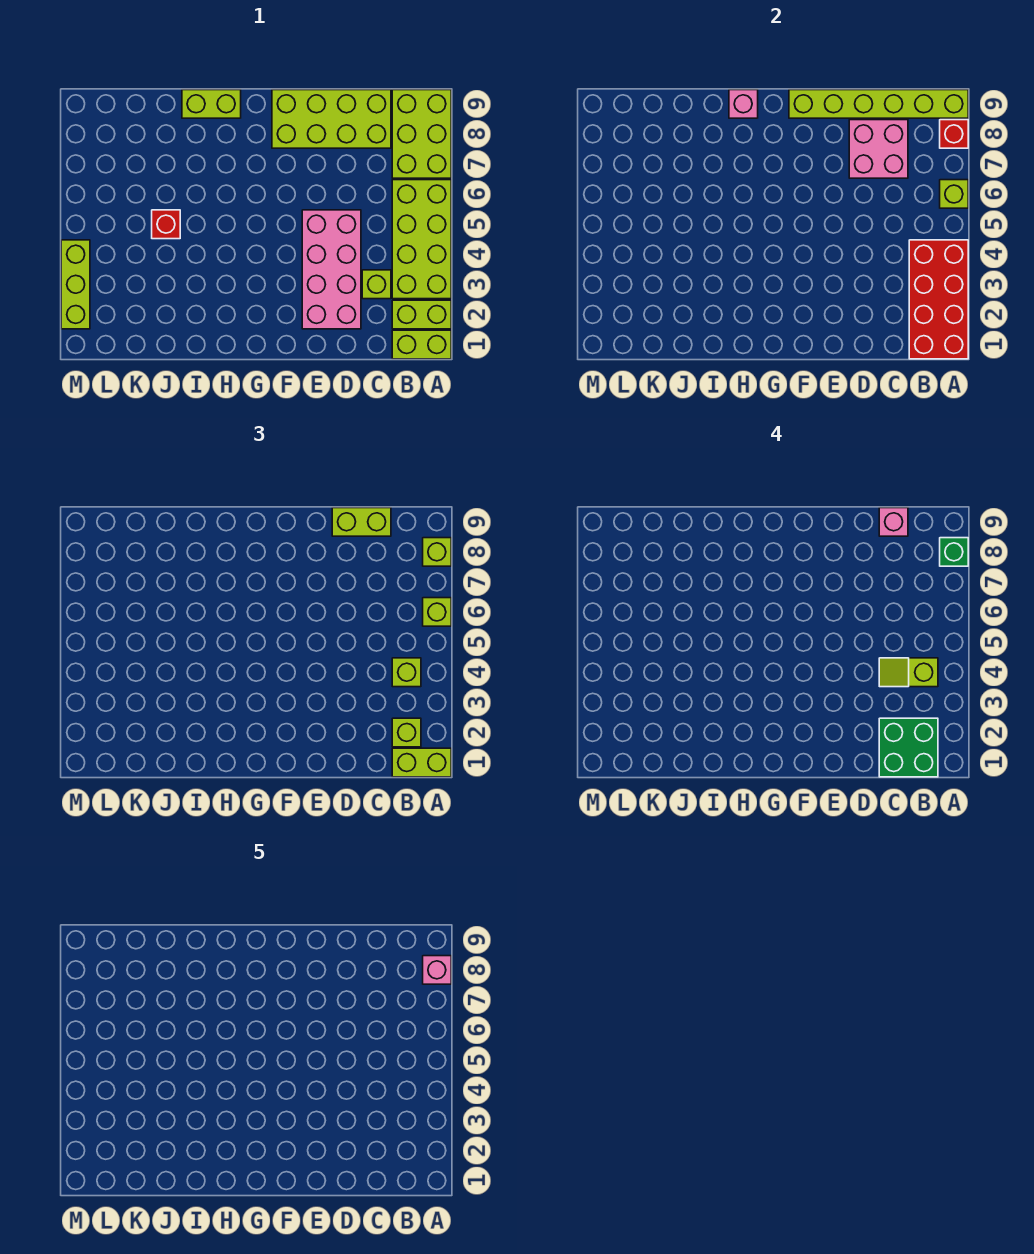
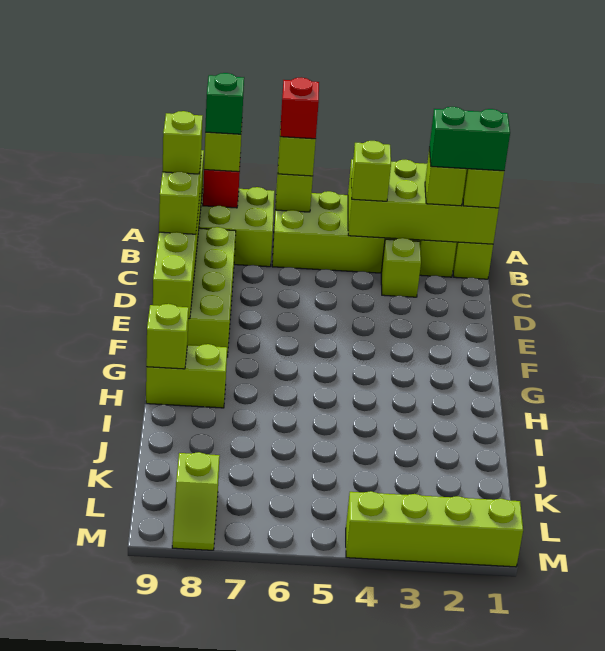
red 2x4 brick [909,240,968,359] -> lime 2x4 brick [348,159,499,244]
pink 1x1 brick [423,956,451,984] -> none
green 2x2 brick [879,718,938,777] -> green 1x2 brick [429,107,510,171]
lime 1x2 slope [879,658,938,687] -> lime 1x2 slope moved to [172,452,220,550]
pink 2x2 brick [849,120,908,178] -> none
pink 1x1 brick [879,508,908,536] -> lime 1x1 brick [162,111,203,174]
pink 2x4 brick [302,210,361,329] -> none
lime 1x2 brick [182,90,241,118] -> lime 1x2 brick turned to [146,344,227,408]
pink 1x1 brick [729,90,758,118] -> lime 1x1 brick [146,304,189,369]
red 1x1 brick [152,210,180,239] -> red 1x1 brick moved to [280,78,319,139]
lime 1x3 brick [61,240,90,329] -> lime 1x4 brick [346,491,523,567]

